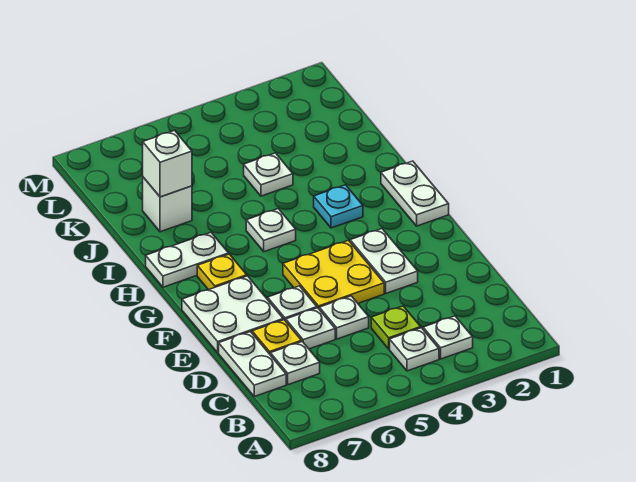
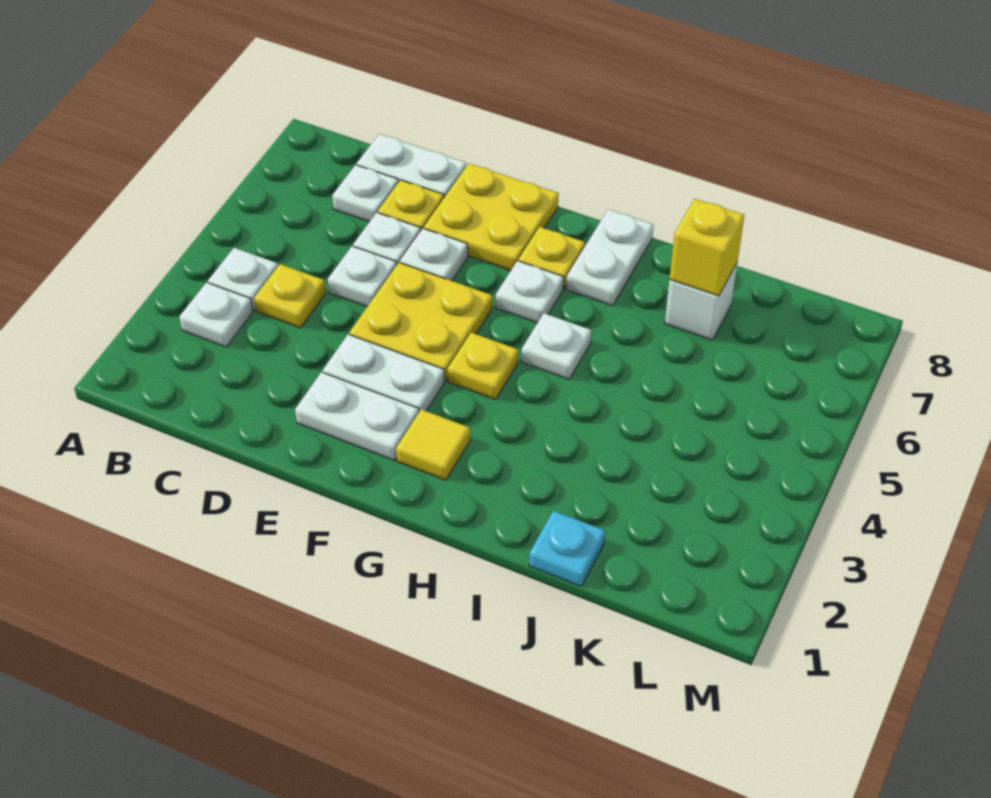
lime 1x1 plate [371,306,421,349] -> yellow 1x1 plate [254,264,326,328]
white 2x2 plate [182,276,283,353] -> yellow 2x2 plate [424,164,559,271]
white 1x2 plate [381,161,449,226] -> white 1x2 plate moved to [295,372,419,460]
none -> yellow 1x1 tile [396,409,470,480]
none -> yellow 1x1 plate [448,333,518,400]
cyan 1x1 plate [314,185,363,228] -> cyan 1x1 plate moved to [529,511,605,586]
white 1x1 plate [244,153,293,196] -> white 1x1 plate moved to [496,261,563,323]
white 1x1 brick [143,131,192,197] -> yellow 1x1 brick [670,199,744,296]

